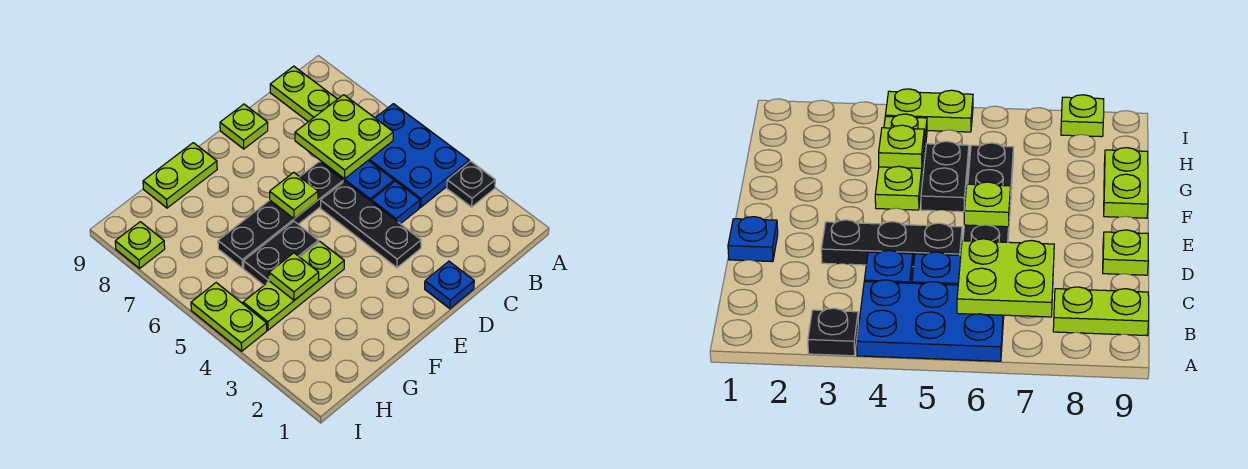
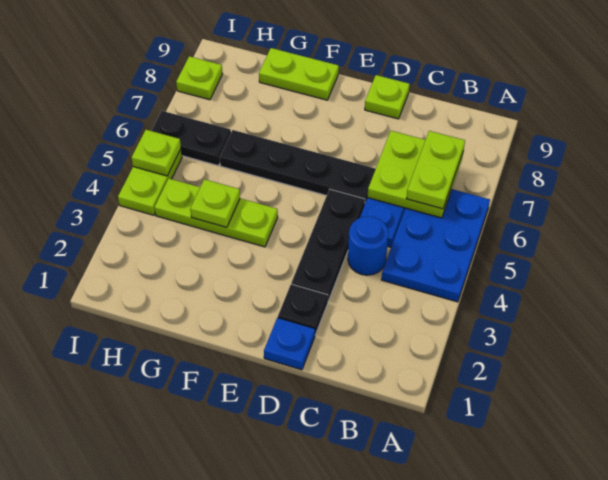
black 1x1 plate [447,161,495,207] -> black 1x1 plate moved to [278,284,328,335]
lime 1x2 plate [270,66,337,122] -> lime 1x2 plate moved to [406,131,465,209]
blue 1x1 plate [371,181,420,224] -> blue 1x1 round brick [348,216,388,275]
lime 1x1 plate [270,172,318,219] -> lime 1x1 plate moved to [131,130,181,176]
black 1x2 plate [244,221,318,285] -> black 1x2 plate moved to [151,111,231,166]

